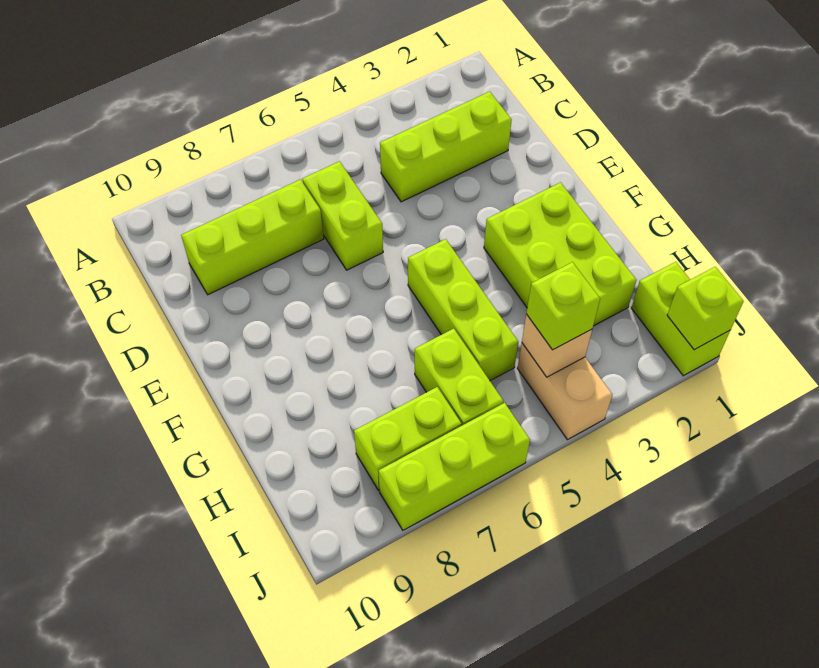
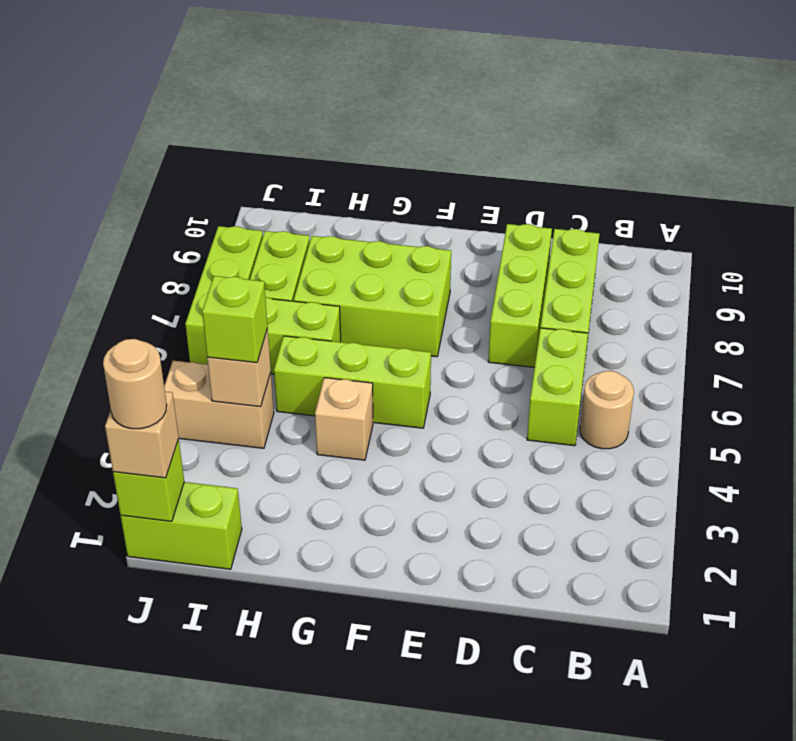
none -> tan 1x1 round brick [580,371,634,449]
lime 1x3 brick [380,92,512,202] -> lime 1x3 brick moved to [488,224,552,367]
lime 1x2 brick [303,161,383,270] -> lime 1x2 brick turned to [527,328,588,446]
lime 2x3 brick [484,183,636,326] -> lime 2x3 brick moved to [294,236,451,357]
none -> tan 1x1 brick [315,378,373,460]
none -> tan 1x1 brick [105,391,179,478]
none -> tan 1x1 round brick [103,339,167,429]

